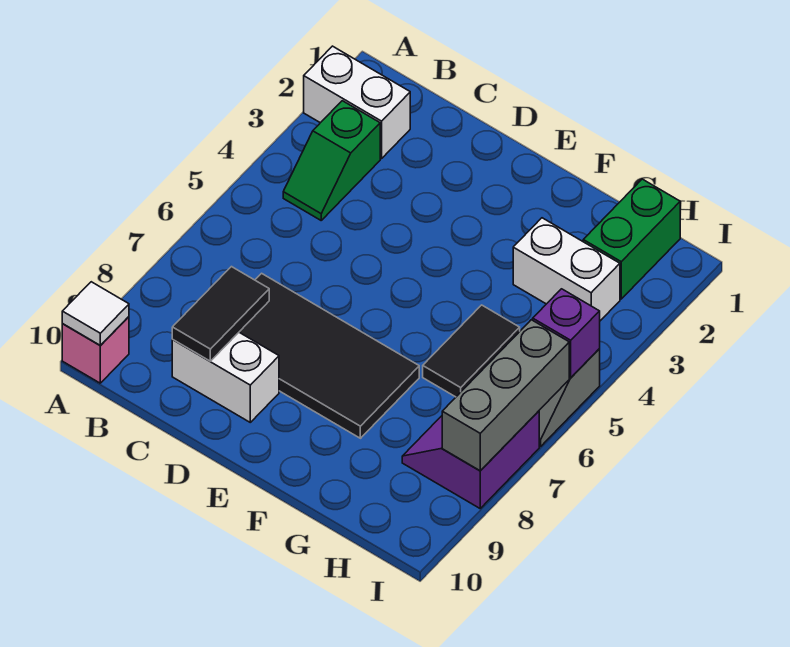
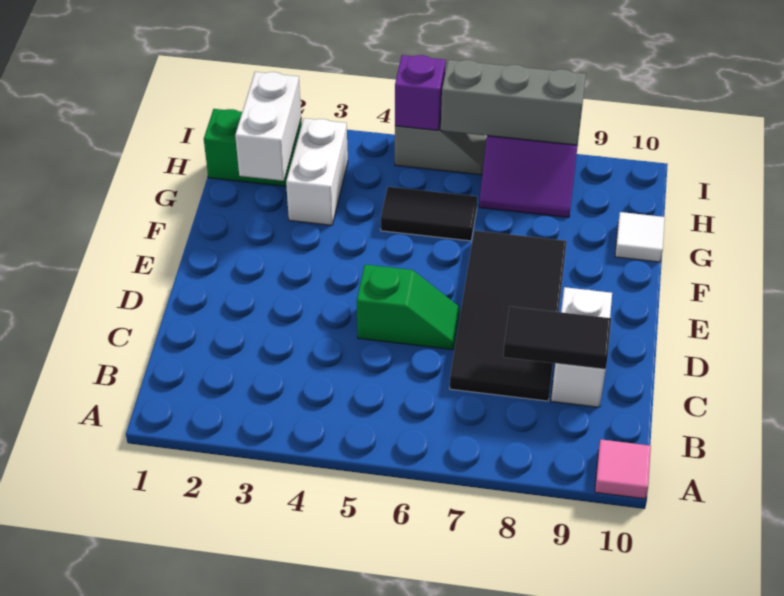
white 1x2 brick [304,46,410,158] -> white 1x2 brick moved to [235,72,301,181]
pink 1x1 brick [62,317,129,383] -> pink 1x1 tile [595,440,651,499]
white 1x1 tile [62,282,129,345] -> white 1x1 tile moved to [615,212,665,262]
green 1x2 slope [283,101,380,220] -> green 1x2 slope moved to [357,265,460,350]

